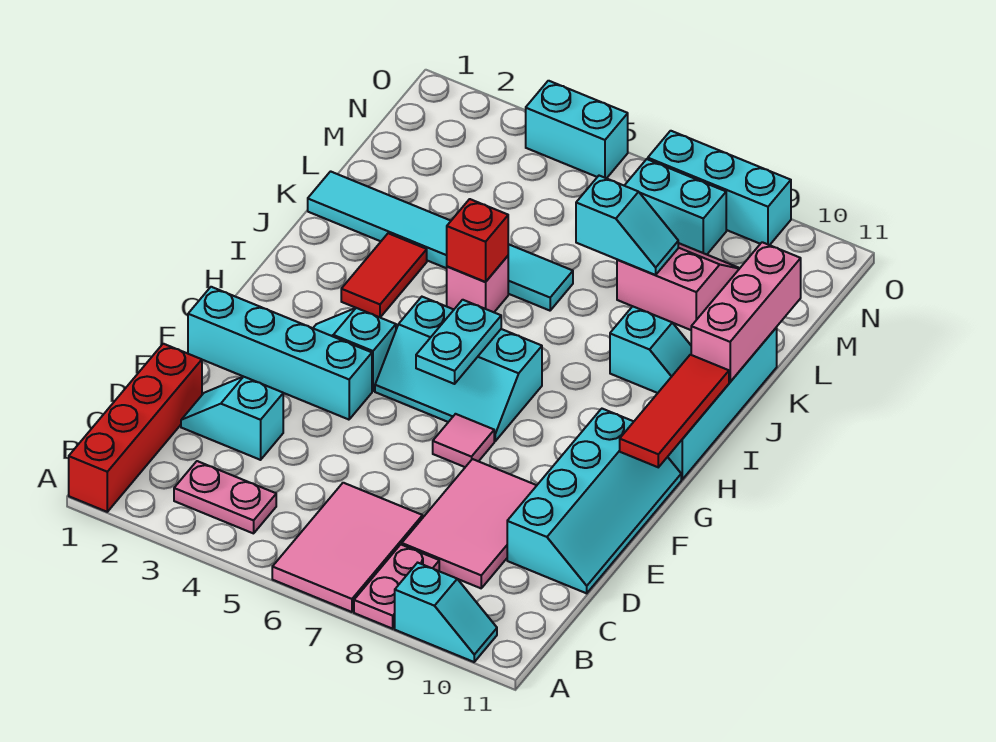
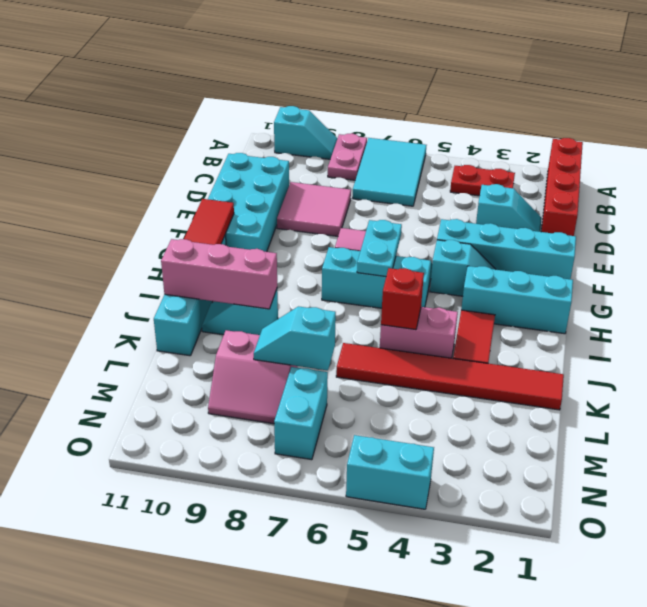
pink 2x3 tile [272,483,423,612] -> cyan 2x3 tile [353,138,426,206]
cyan 1x2 slope [395,563,497,662] -> cyan 1x2 slope turned to [274,106,337,159]
pink 1x2 plate [174,461,276,533] -> red 1x2 plate [450,165,515,196]
pink 2x3 tile [402,459,537,588] -> pink 2x2 tile [277,182,351,236]
cyan 2x4 slope [507,409,681,593] -> cyan 2x4 brick [208,153,289,252]
pink 1x1 brick [447,256,508,312] -> pink 1x2 brick [380,307,458,358]
pink 1x3 brick [691,242,801,382] -> pink 1x3 brick turned to [161,239,277,309]
cyan 1x6 tile [308,171,573,311] -> red 1x6 tile [336,343,564,410]
cyan 1x2 brick [624,159,726,254] -> cyan 1x2 brick turned to [274,367,328,460]
cyan 1x3 brick [648,131,791,245] -> cyan 1x3 brick moved to [461,266,573,334]

